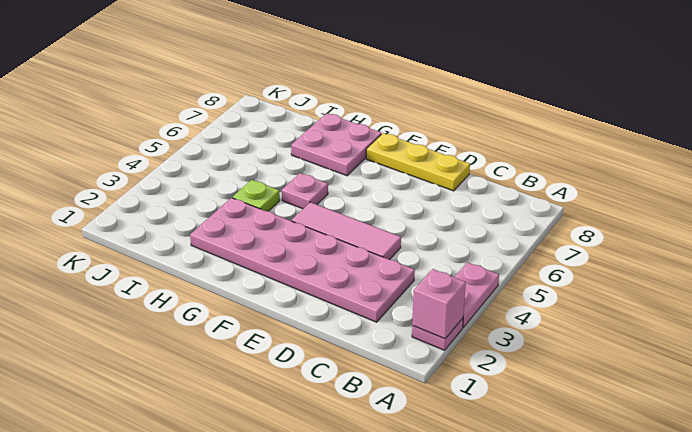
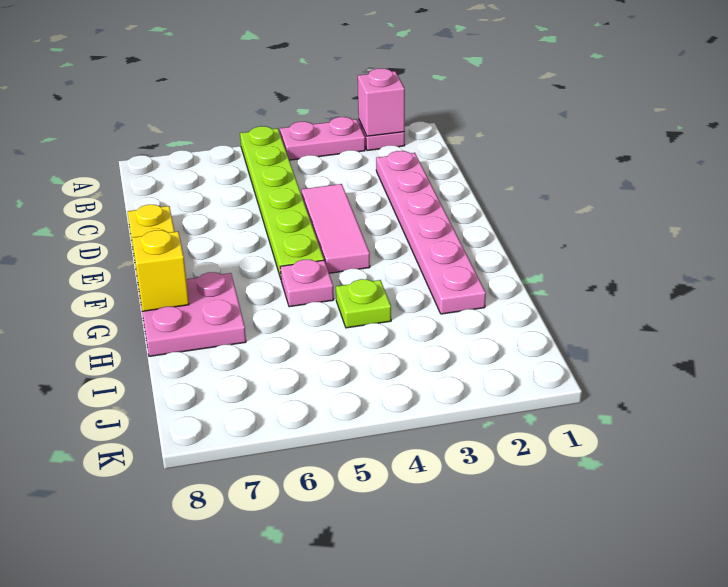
none -> lime 1x6 plate [240,126,324,279]
pink 2x6 plate [190,198,415,322] -> pink 1x6 plate [376,151,486,314]
none -> yellow 1x1 brick [132,230,189,311]

